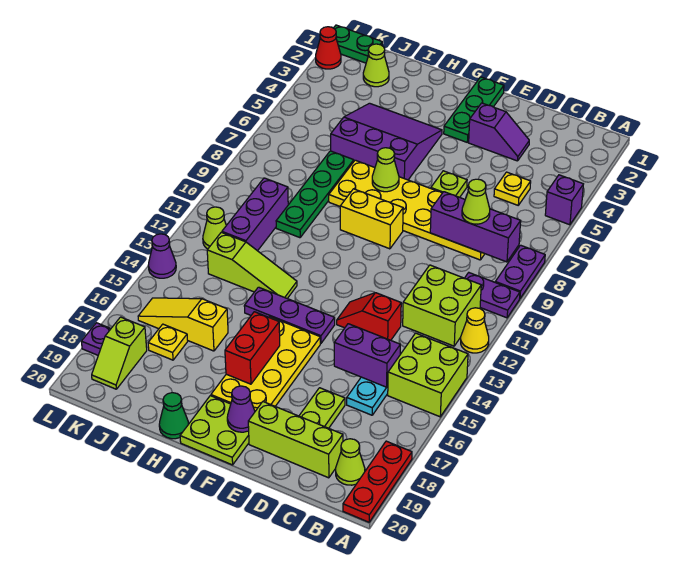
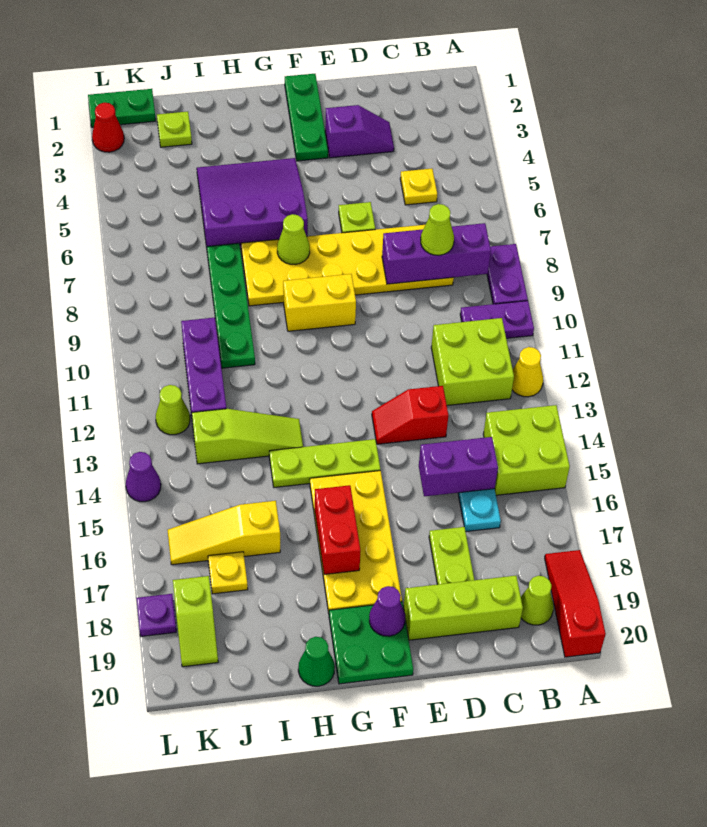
purple 1x1 brick [545,175,583,225] -> none
red 1x3 plate [343,441,412,522] -> red 1x3 slope [545,550,606,657]
purple 1x3 plate [244,287,335,343] -> lime 1x3 plate [269,439,380,487]
lime 2x2 plate [180,396,249,465] -> green 2x2 plate [329,602,413,684]
lime 1x1 cone [363,44,389,87] -> lime 1x1 plate [157,112,192,147]

